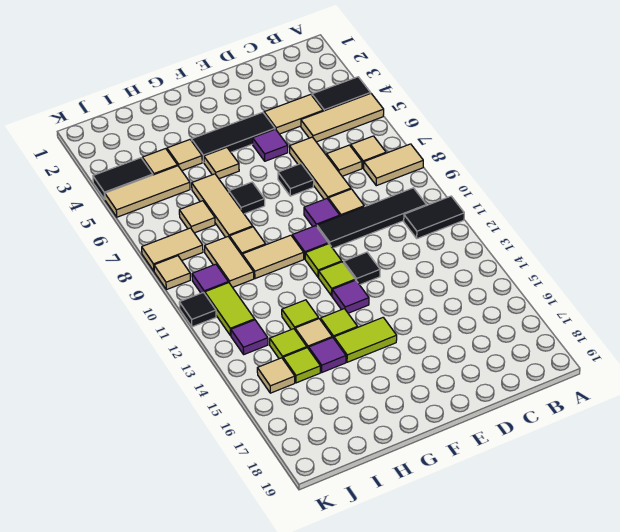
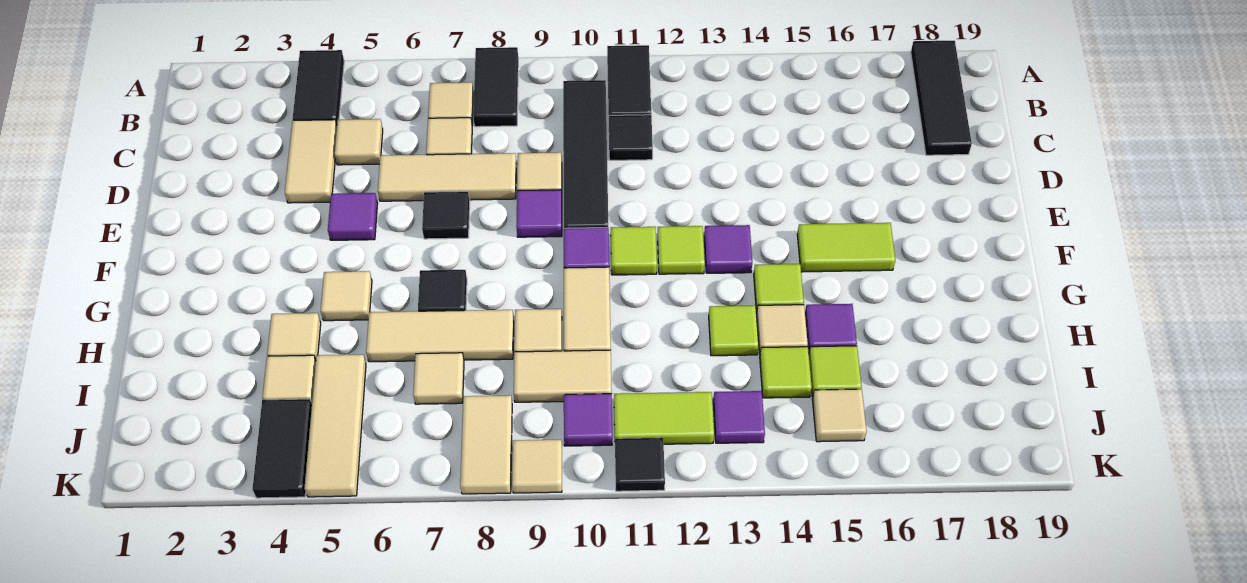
tan 1x3 tile [301,94,384,142] -> tan 1x1 tile [335,119,383,165]
tan 1x2 tile [364,144,423,186] -> black 1x2 tile [473,47,518,127]
black 1x3 tile [191,112,275,163] -> black 1x3 tile moved to [911,41,972,155]
black 1x1 tile [344,252,380,285] -> black 1x1 tile moved to [609,115,653,160]
lime 1x2 tile [334,318,397,362] -> lime 1x2 tile turned to [797,223,895,272]

